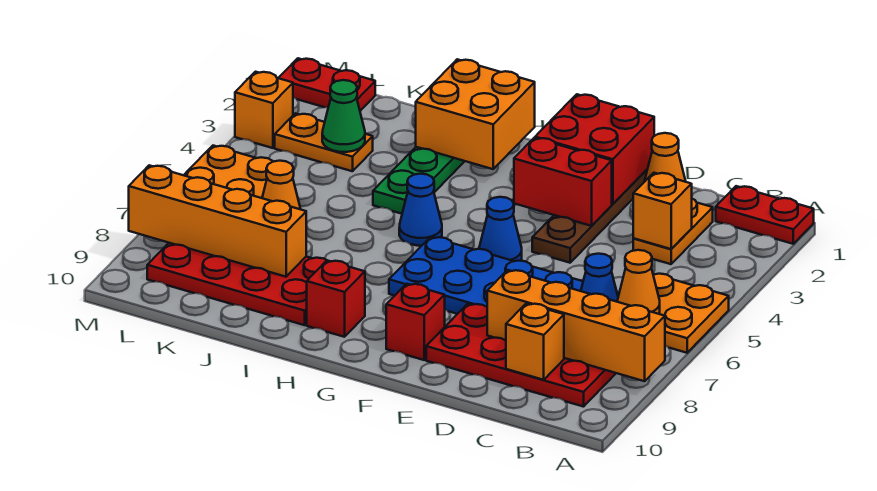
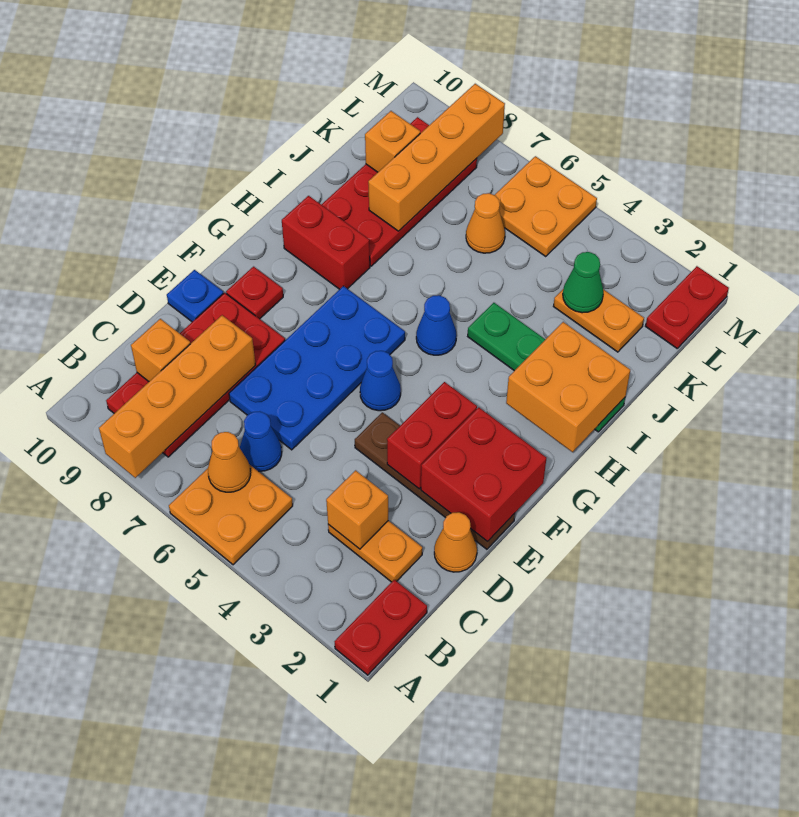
none -> blue 1x1 plate [167,270,224,322]
red 1x1 brick [386,284,445,360] -> red 1x1 plate [226,267,283,319]
red 1x1 brick [307,260,365,337] -> red 1x2 brick [282,196,370,289]
orange 1x2 plate [275,113,373,171] -> orange 1x2 plate turned to [553,289,644,352]
orange 1x1 brick [235,72,293,148] -> orange 1x1 brick moved to [365,111,420,172]

